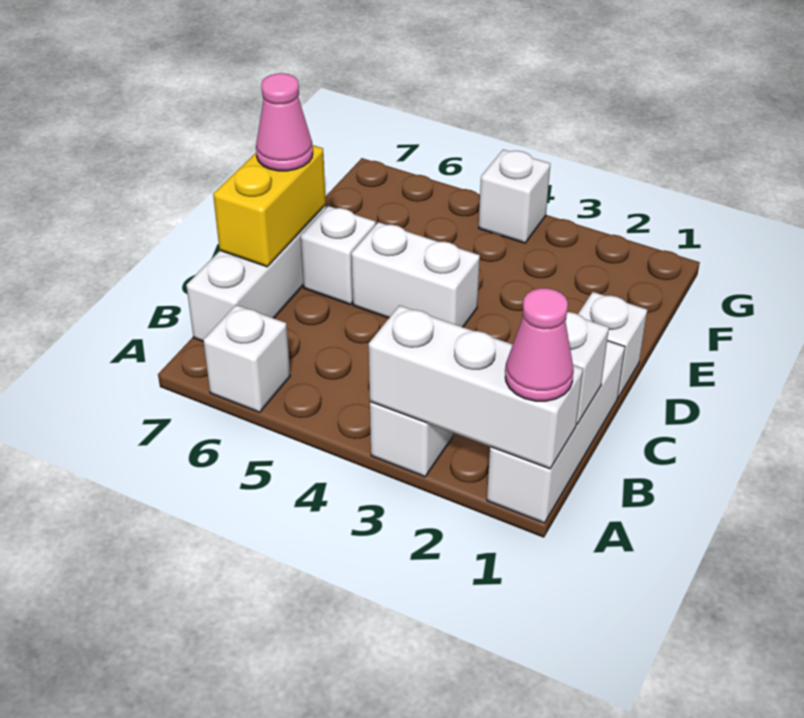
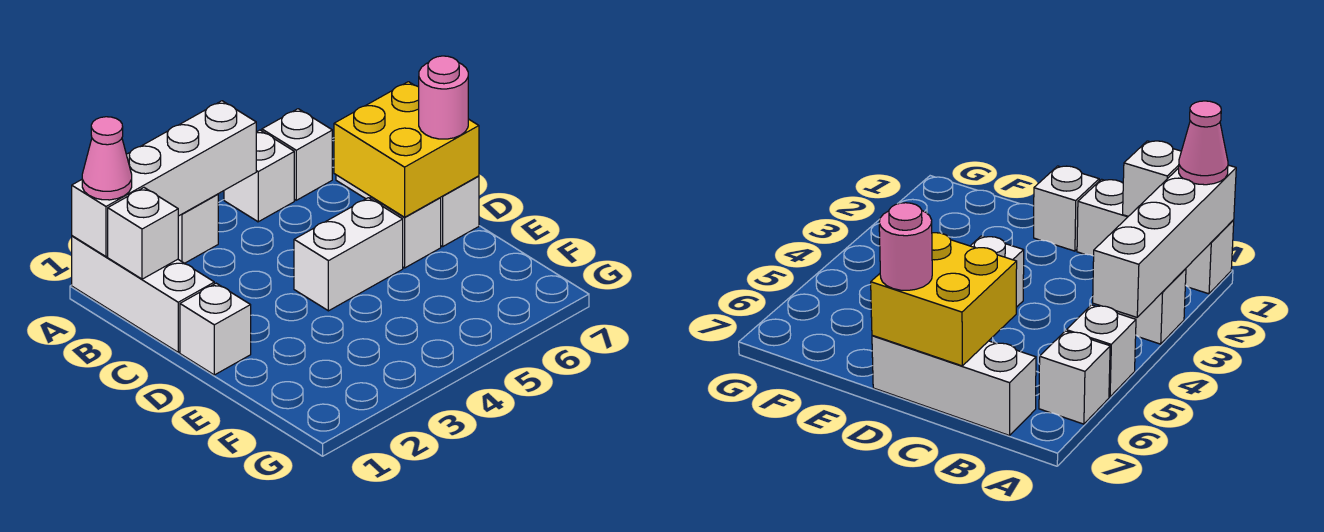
white 1x3 brick [369,305,583,469] -> white 1x4 brick [72,101,256,257]
yellow 1x2 brick [213,145,326,267] -> yellow 2x2 brick [334,82,479,217]
pink 1x1 cone [256,73,313,171] -> pink 1x1 round brick [419,56,468,139]
white 1x1 brick [479,150,550,243] -> white 1x1 brick moved to [224,130,294,222]

